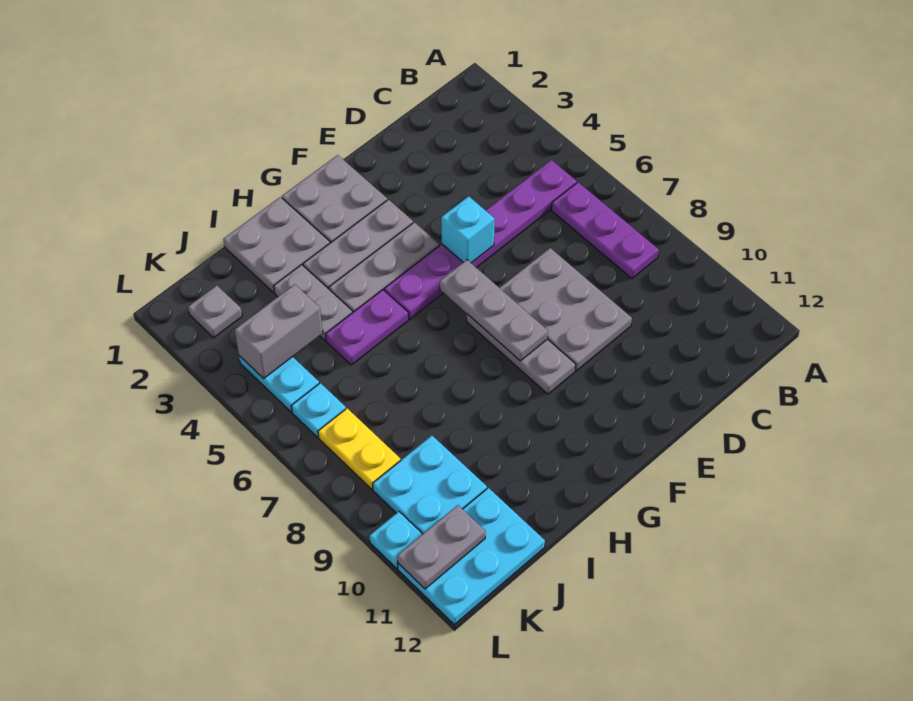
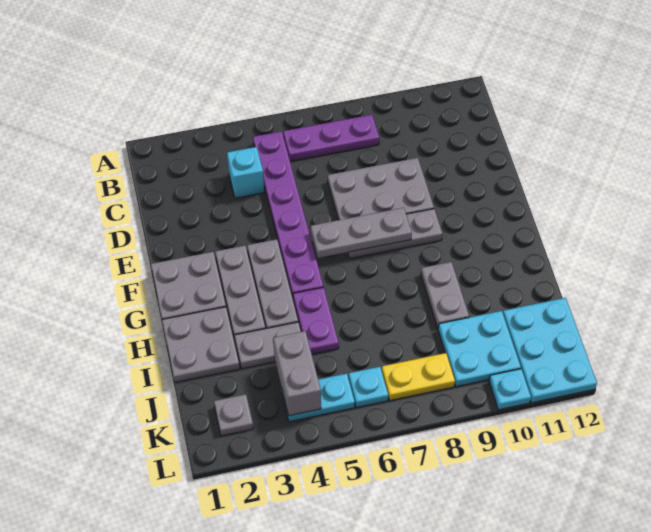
cyan 1x1 brick [441,196,494,263] -> cyan 1x1 brick moved to [227,147,264,198]
grey 1x2 plate [397,505,486,589] -> grey 1x2 plate moved to [421,262,469,328]

